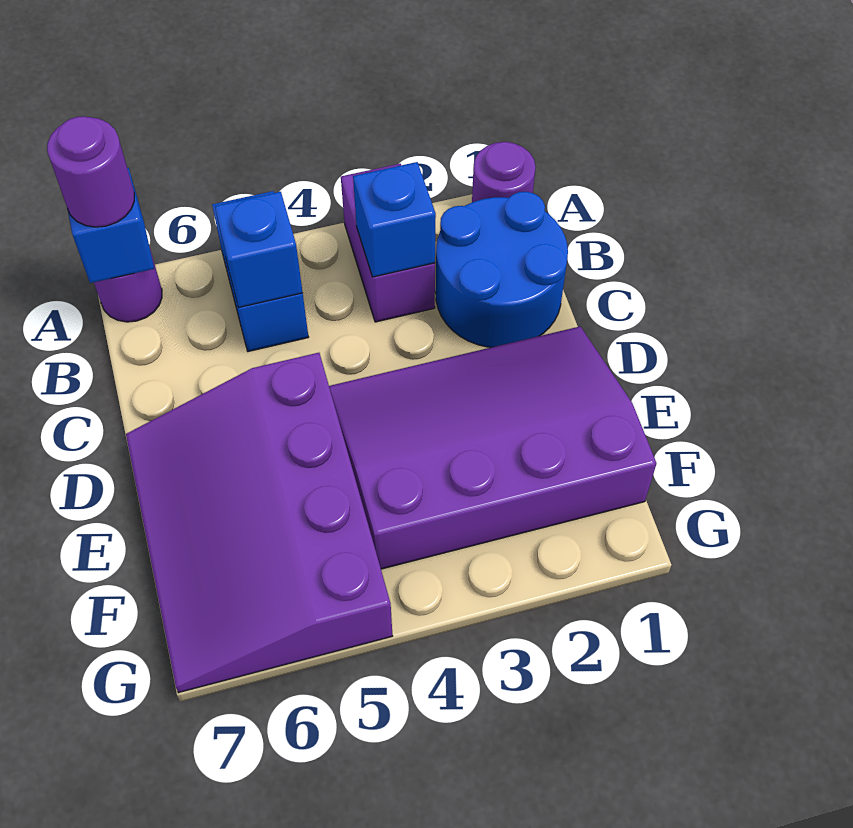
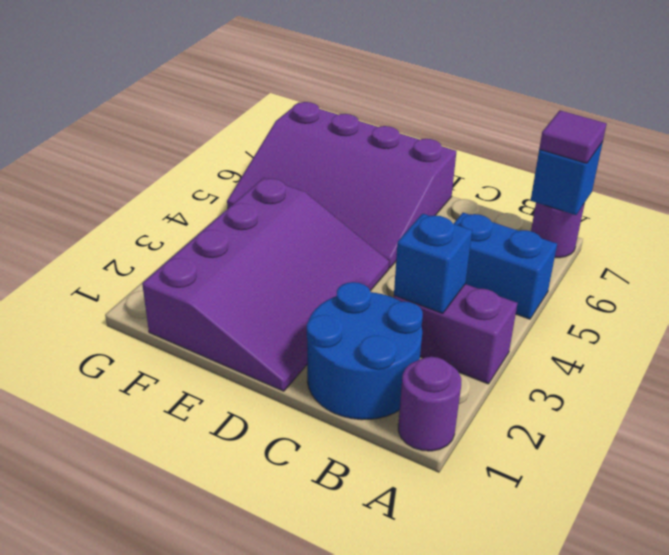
purple 1x1 round brick [47,116,134,227] -> purple 1x1 tile [539,110,607,163]
blue 1x1 brick [215,192,303,308] -> none
purple 3x4 slope [126,353,392,693] -> purple 3x4 slope turned to [227,102,457,268]

